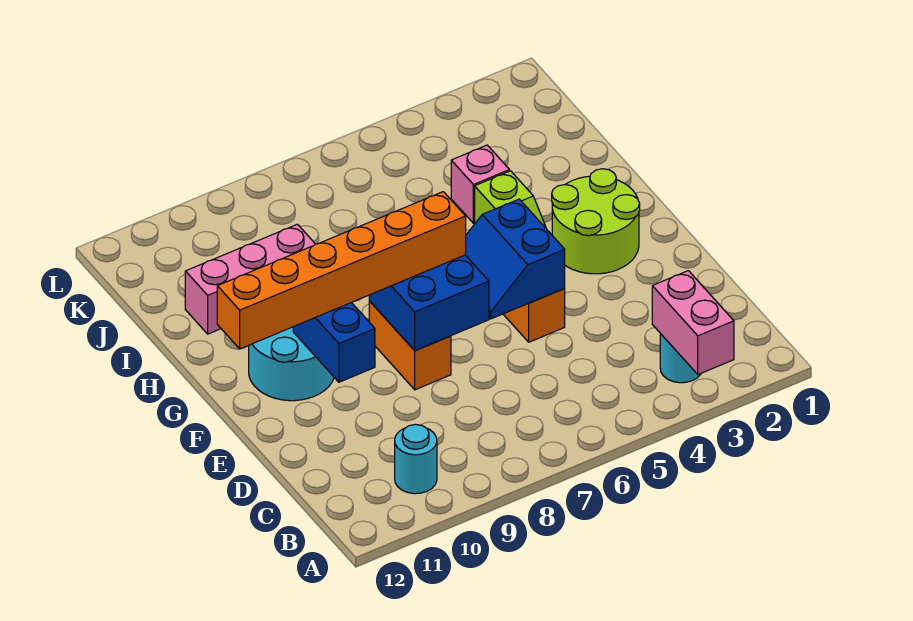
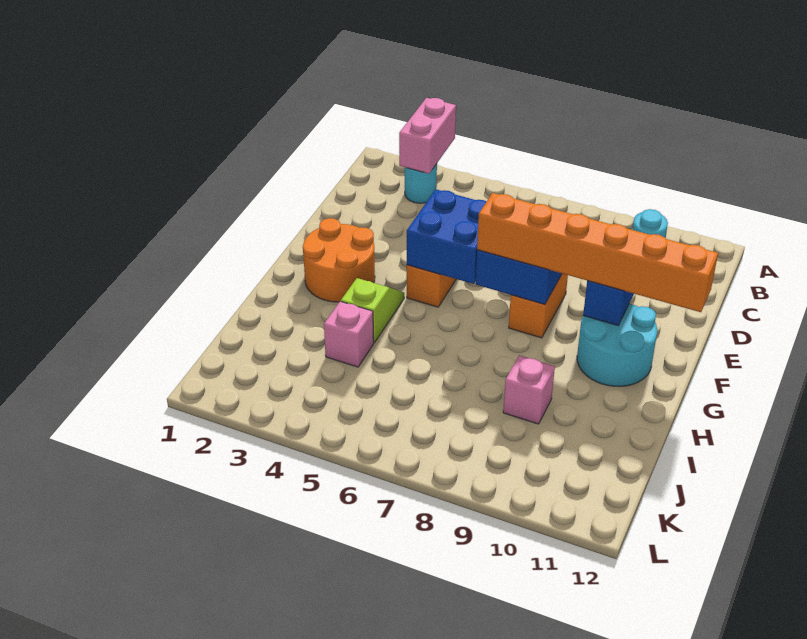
blue 2x2 slope [466,199,565,319] -> blue 2x2 brick [407,189,487,284]
lime 2x2 round brick [552,169,640,274] -> orange 2x2 round brick [303,218,375,302]
pink 1x3 brick [185,224,315,334] -> pink 1x1 brick [503,355,555,424]

